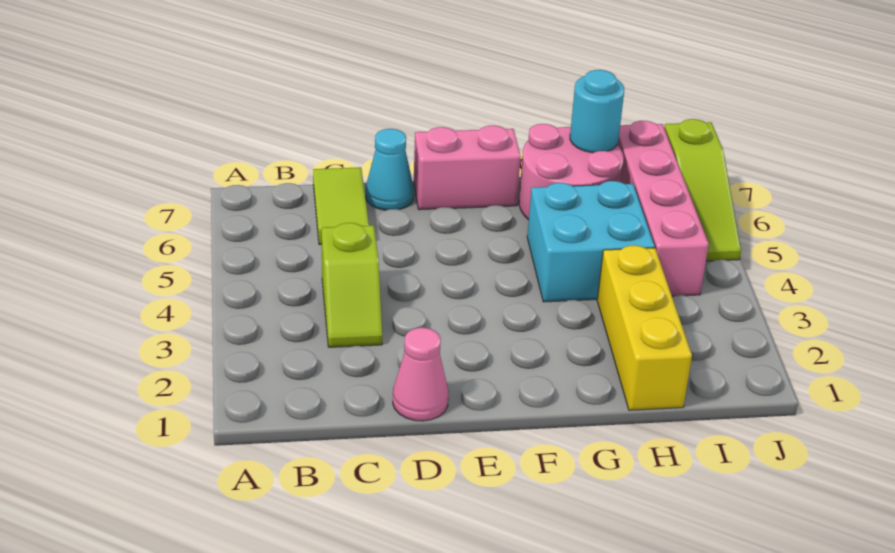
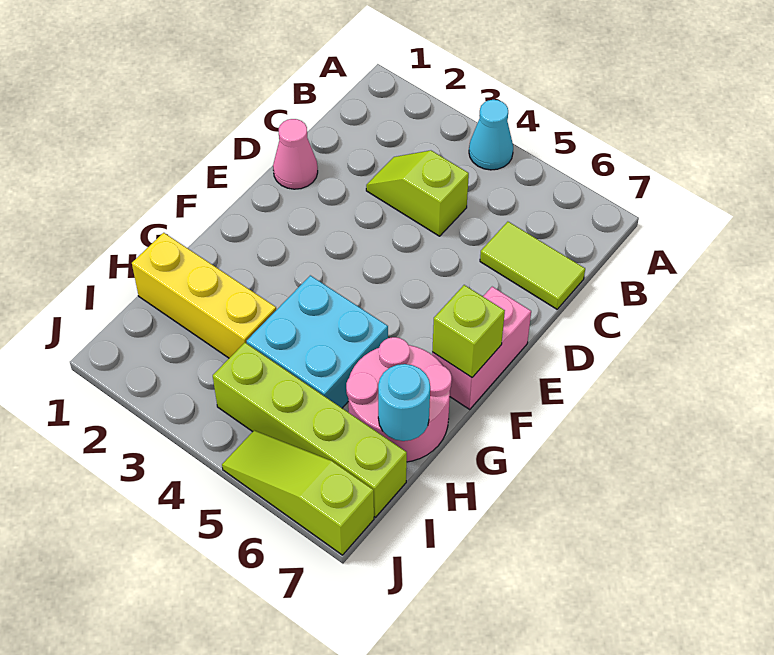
cyan 1x1 cone [366,129,414,210] -> cyan 1x1 cone moved to [469,100,513,170]
none -> lime 1x1 brick [432,285,505,377]
pink 1x4 brick [617,121,709,296] -> lime 1x4 brick [213,343,407,517]

